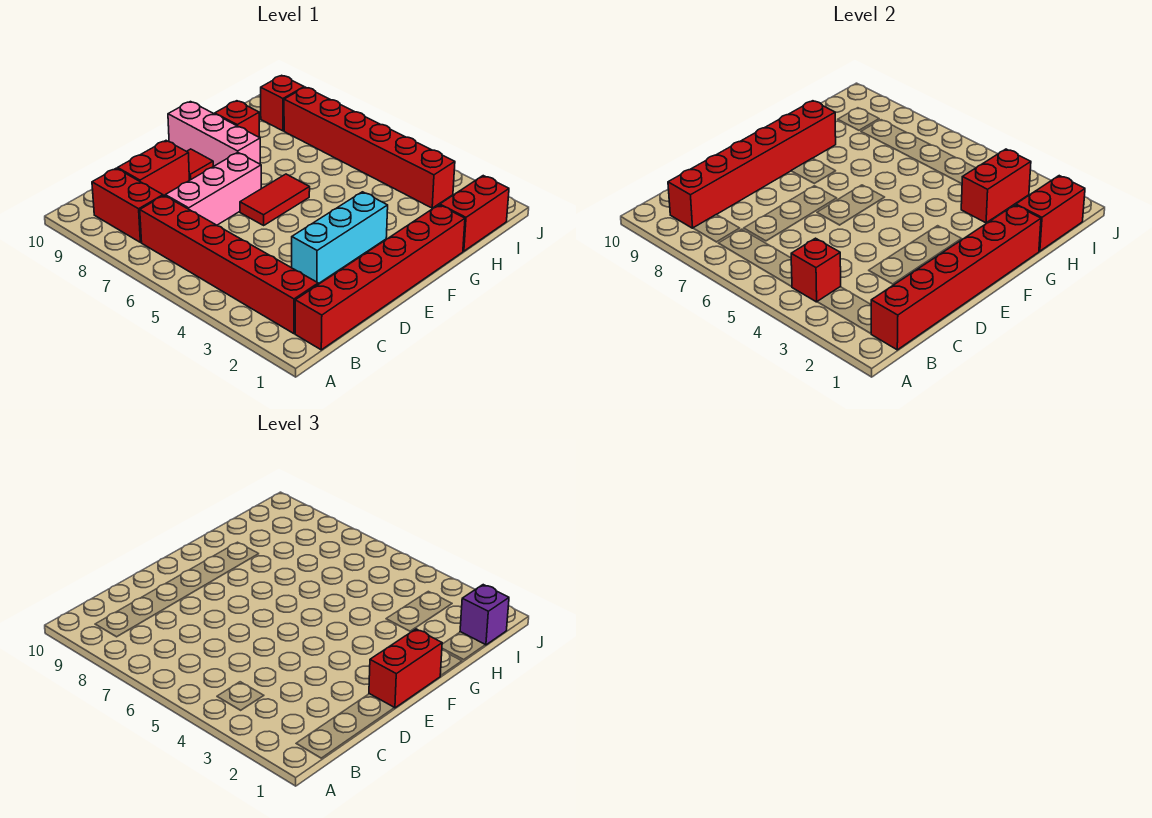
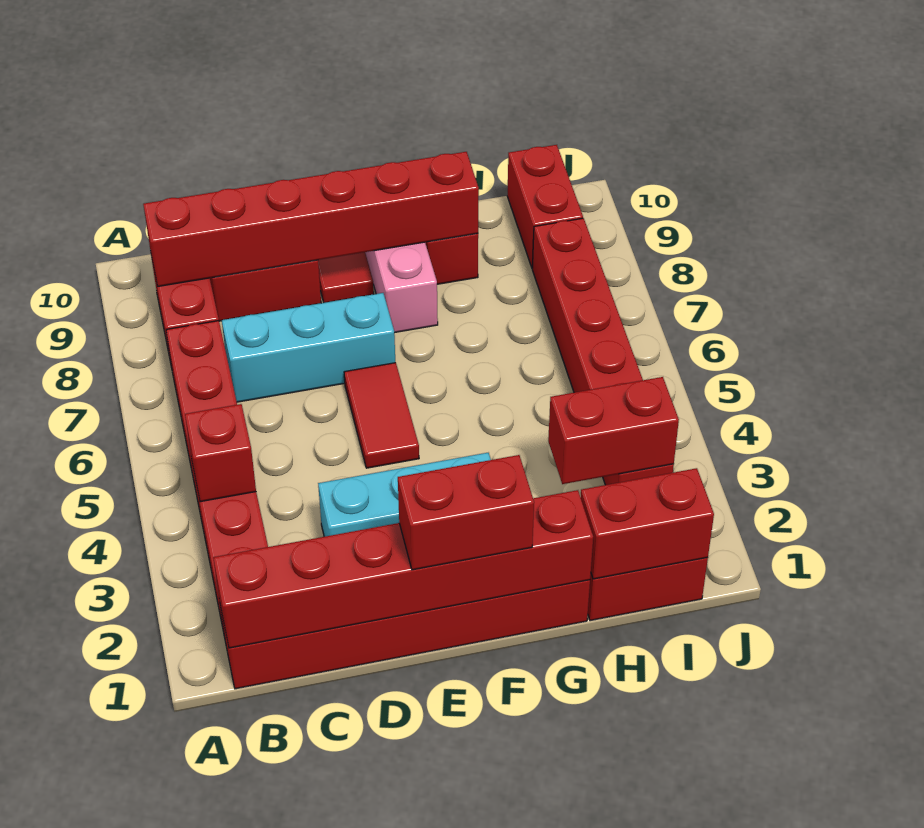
pink 1x3 brick [165,153,261,225] -> cyan 1x3 brick [222,293,395,402]
red 1x2 tile [240,174,310,225] -> red 1x2 tile turned to [344,363,419,468]
purple 1x1 brick [460,585,509,645] -> none
red 1x1 brick [261,75,304,131] -> red 1x2 brick [507,145,583,268]

